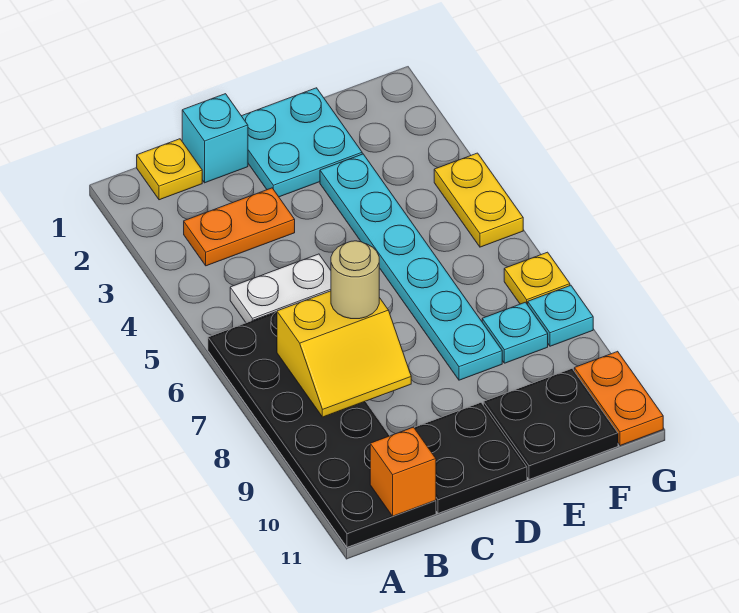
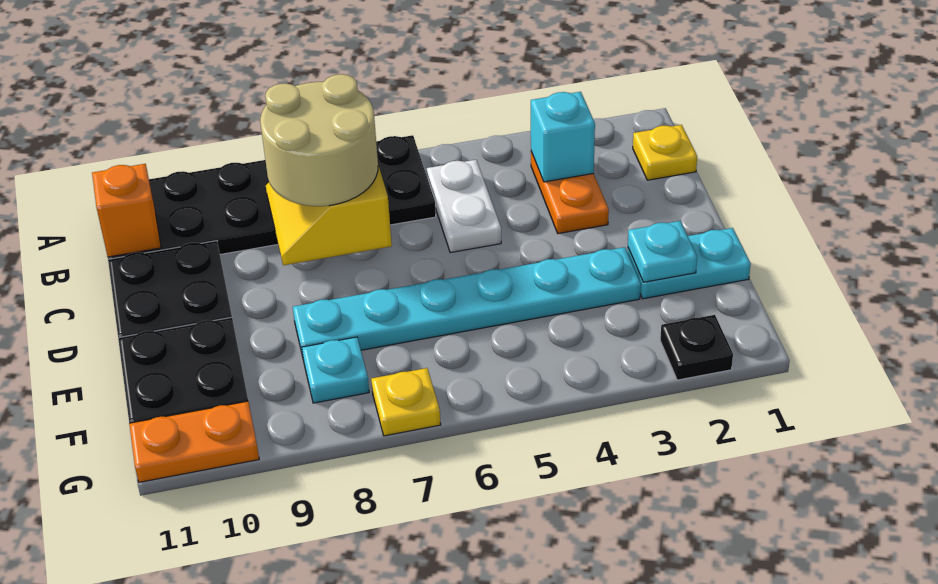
cyan 1x1 brick [182,94,248,183] -> cyan 1x1 brick moved to [531,92,595,182]
tan 1x1 round brick [331,241,379,319] -> tan 2x2 round brick [260,74,378,206]
cyan 2x2 plate [242,88,362,197] -> cyan 1x2 plate [627,228,751,299]
none -> black 1x1 plate [660,315,733,380]
yellow 1x2 plate [434,153,523,247] -> none
cyan 1x1 plate [528,285,593,346] -> cyan 1x1 plate moved to [628,221,697,282]

